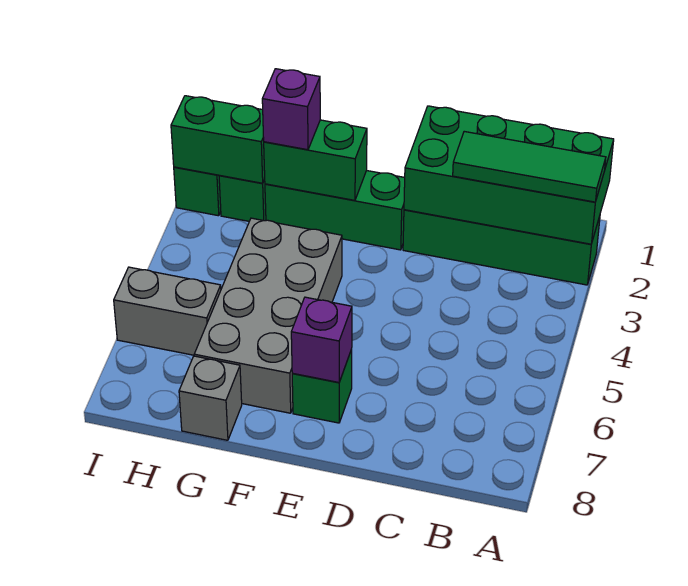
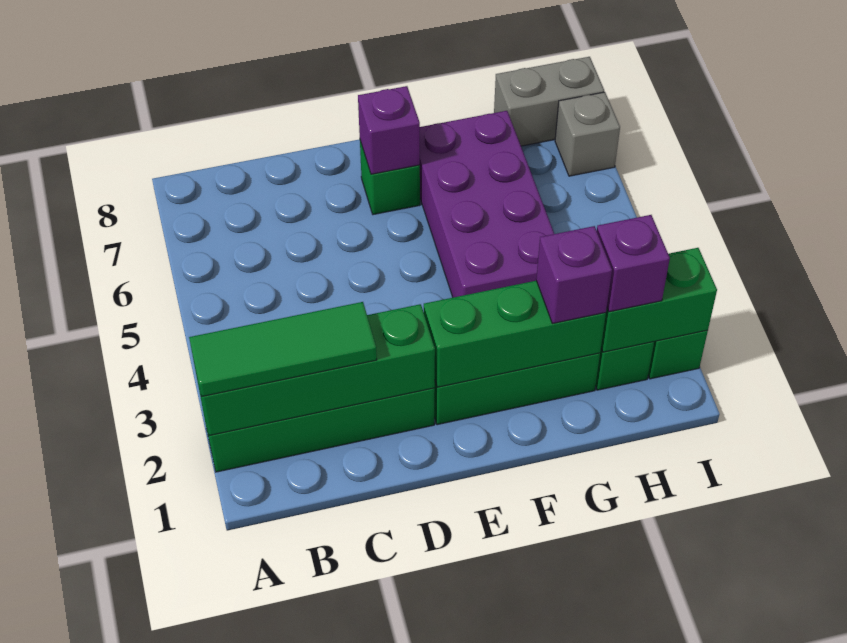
green 2x4 brick [404,106,614,244] -> green 1x4 brick [193,304,435,436]
green 1x2 brick [264,120,367,200] -> green 1x3 brick [424,281,606,387]
grey 2x4 brick [194,218,342,413] -> purple 2x4 brick [420,111,554,298]
grey 1x1 brick [179,356,242,440] -> grey 1x1 brick moved to [555,92,620,176]
none -> purple 1x1 brick [597,215,670,312]
grey 1x2 brick [114,267,221,355] -> grey 1x2 brick moved to [494,57,604,146]

